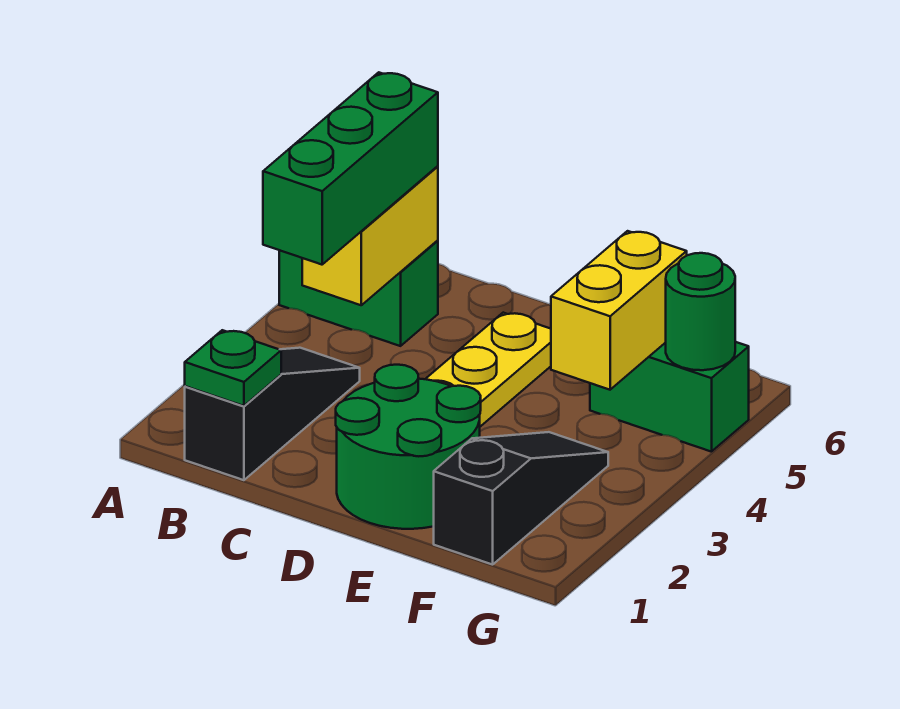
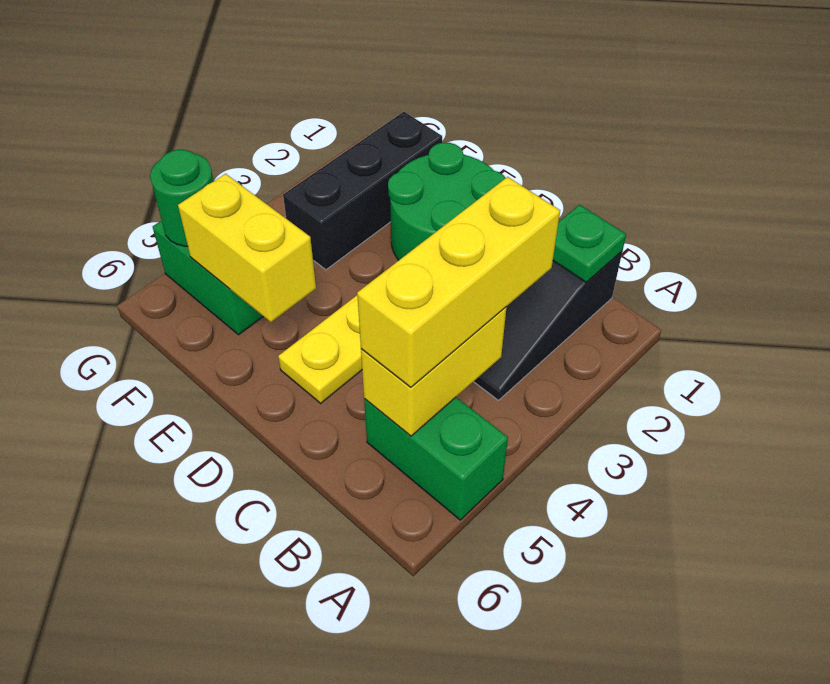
green 1x3 brick [263,72,438,265] -> yellow 1x3 brick [357,177,560,387]
black 1x3 slope [434,432,608,565] -> black 1x3 brick [283,112,442,270]
yellow 1x2 brick [551,231,687,390] -> yellow 1x2 brick turned to [178,174,316,322]

